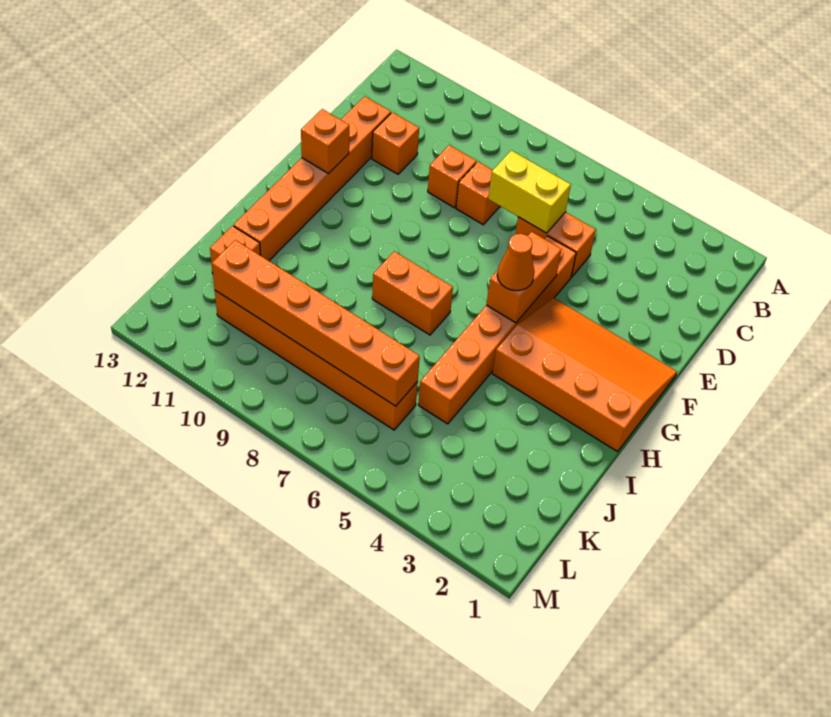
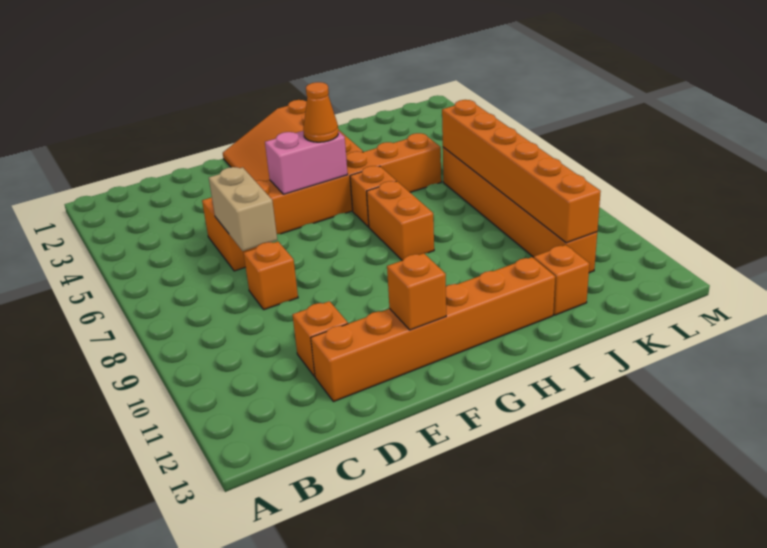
yellow 1x2 brick [488,150,571,233] -> tan 1x2 brick [209,167,277,251]
orange 1x1 brick [428,145,477,208] -> orange 1x1 brick moved to [350,166,396,227]
orange 1x2 brick [486,232,561,323] -> pink 1x2 brick [265,131,348,194]

